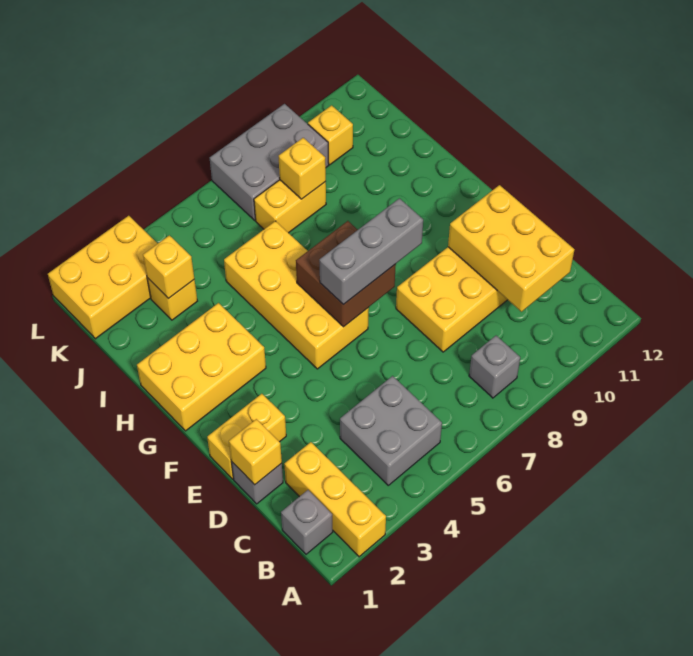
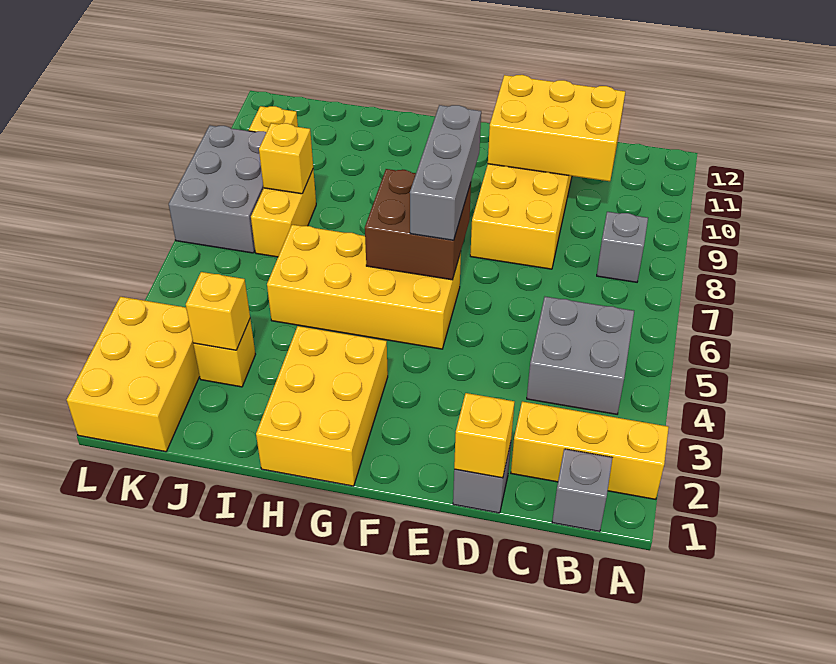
yellow 1x2 brick [207,394,286,479] -> none

